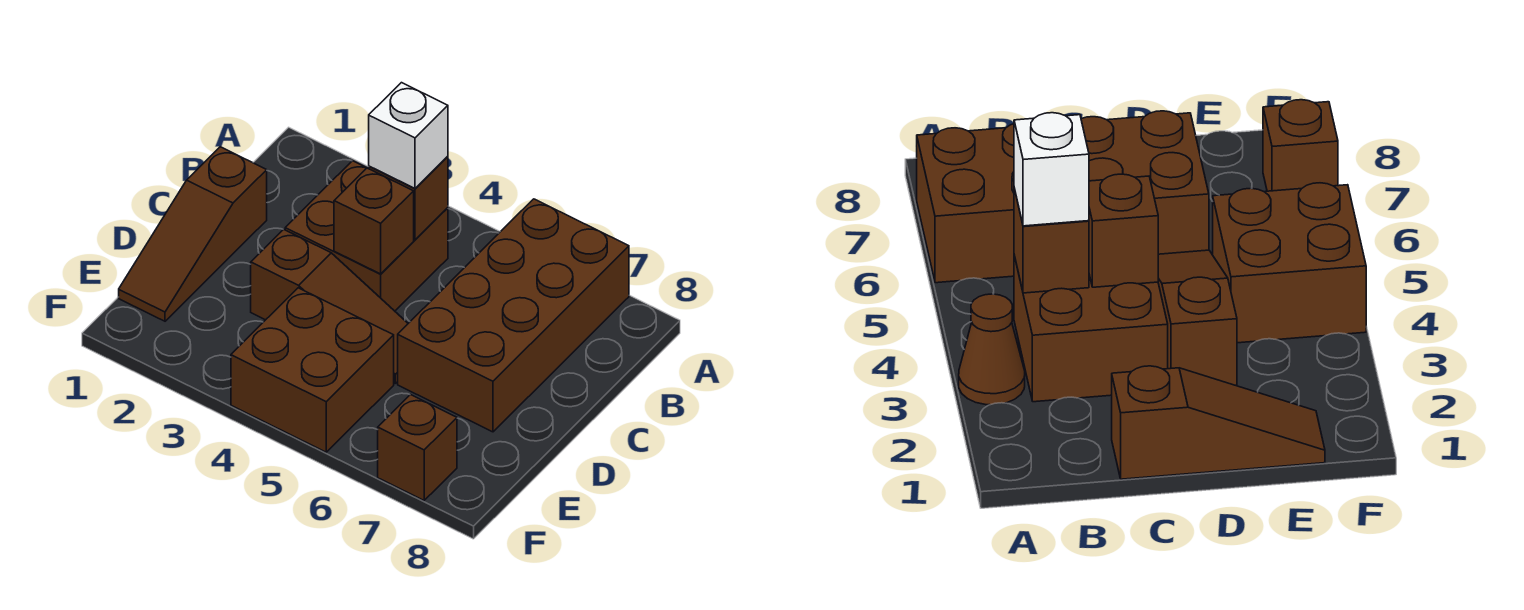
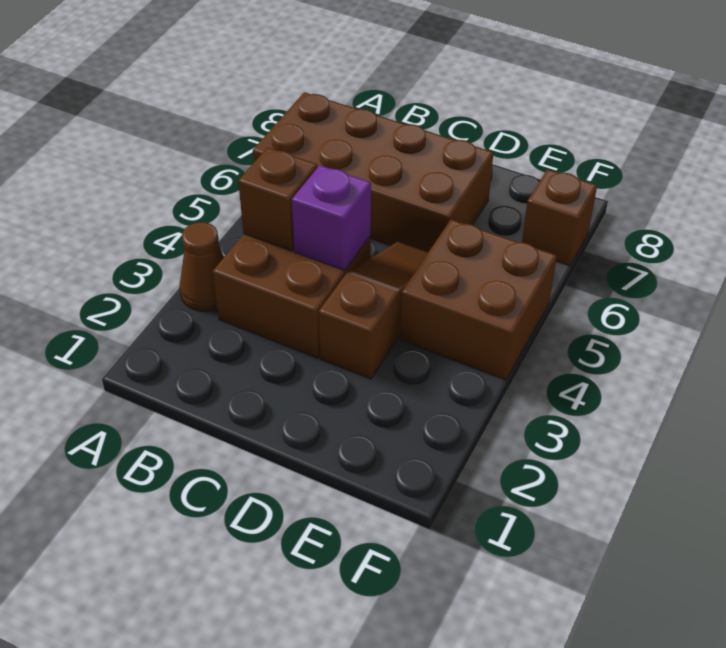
white 1x1 brick [369,83,448,188] -> none
brown 1x3 slope [119,147,267,321] -> none
brown 1x1 brick [334,168,414,274] -> purple 1x1 brick [292,165,371,270]

